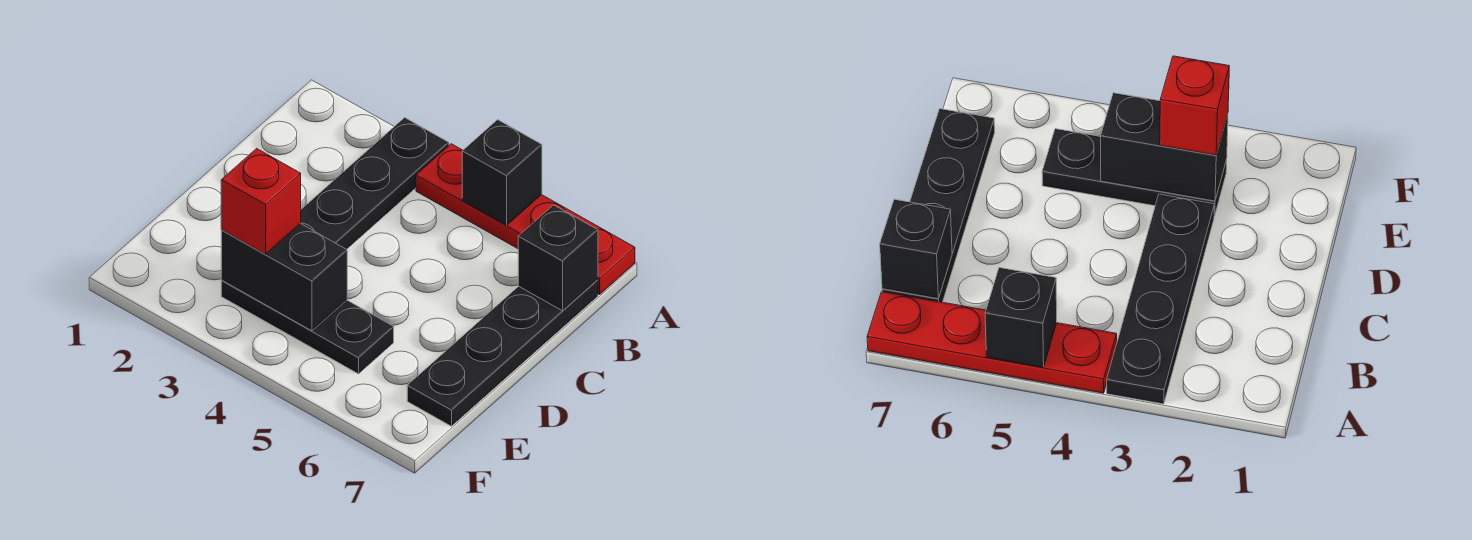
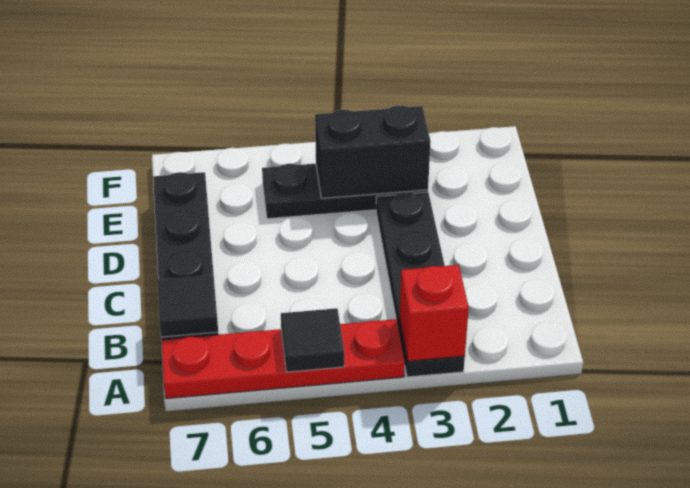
black 1x1 brick [462,120,542,225] -> black 1x1 tile [281,308,344,372]
black 1x1 brick [518,205,598,311] -> black 1x1 tile [157,275,218,337]
red 1x1 brick [221,149,301,254] -> red 1x1 brick moved to [400,265,469,361]

